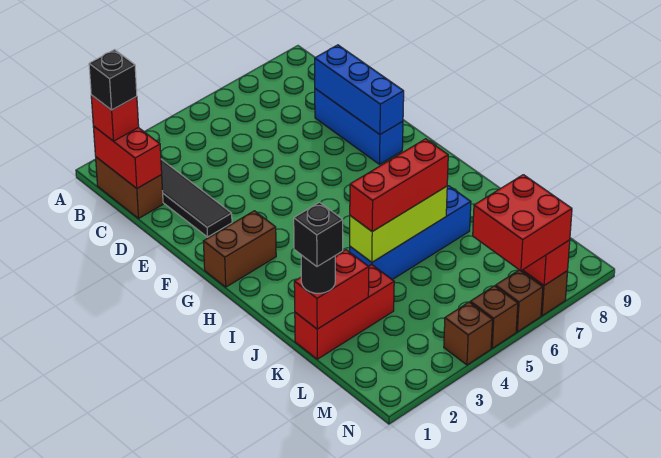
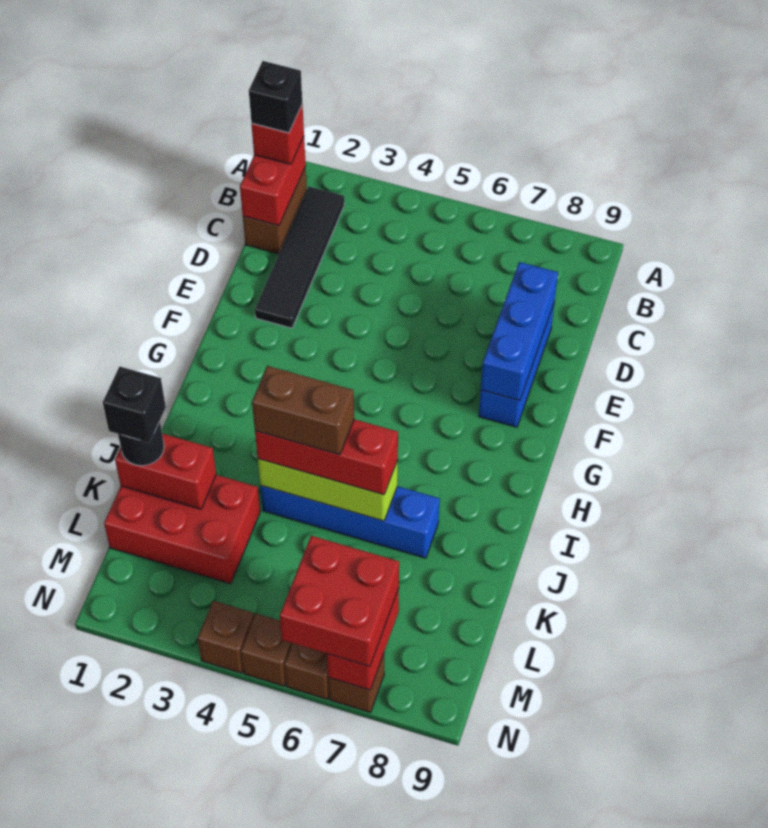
brown 1x2 brick [203,211,276,287] -> brown 1x2 brick moved to [252,366,354,455]
red 1x3 brick [295,265,394,359] -> red 2x3 brick [104,475,260,584]

